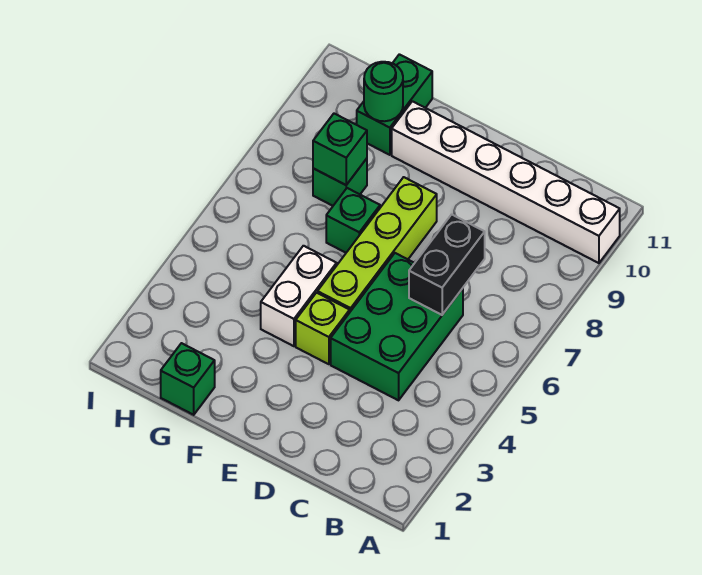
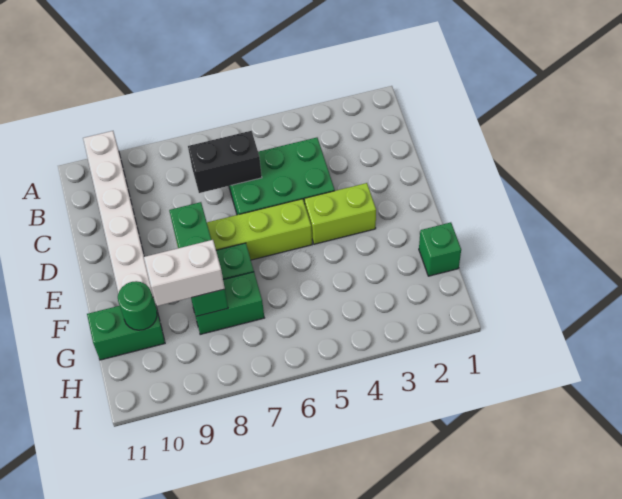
lime 1x1 brick [296,293,350,364] -> lime 1x2 brick [304,183,376,244]
white 1x2 brick [261,246,337,346] -> white 1x2 brick moved to [144,240,225,306]
green 1x1 brick [313,159,367,206] -> green 1x2 brick [191,272,264,335]
green 1x1 brick [313,114,367,185] -> green 1x3 brick [169,202,228,316]

